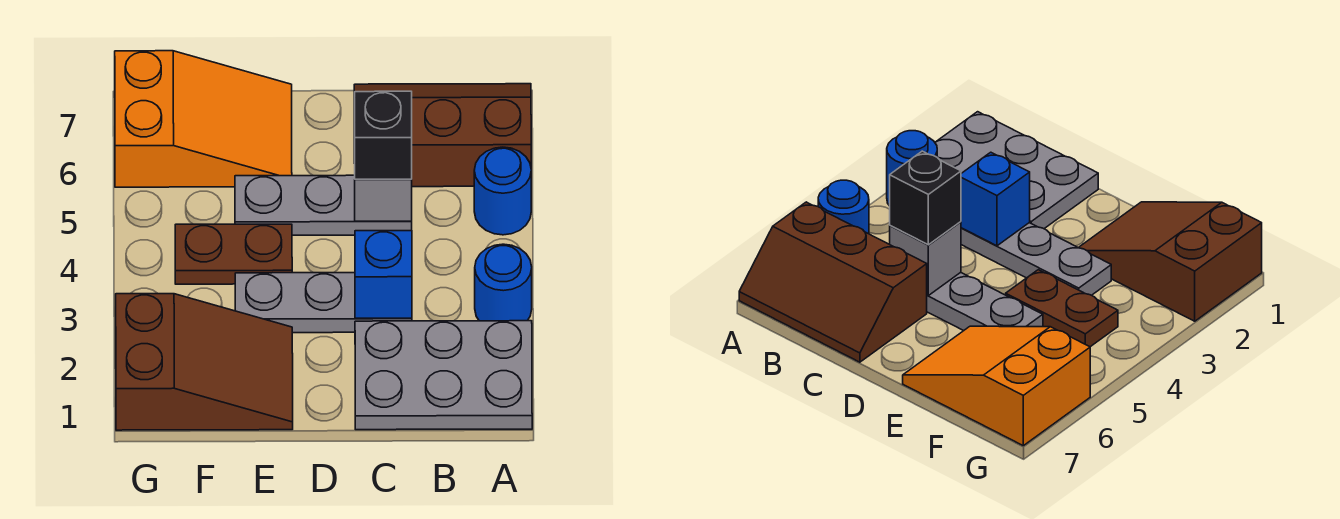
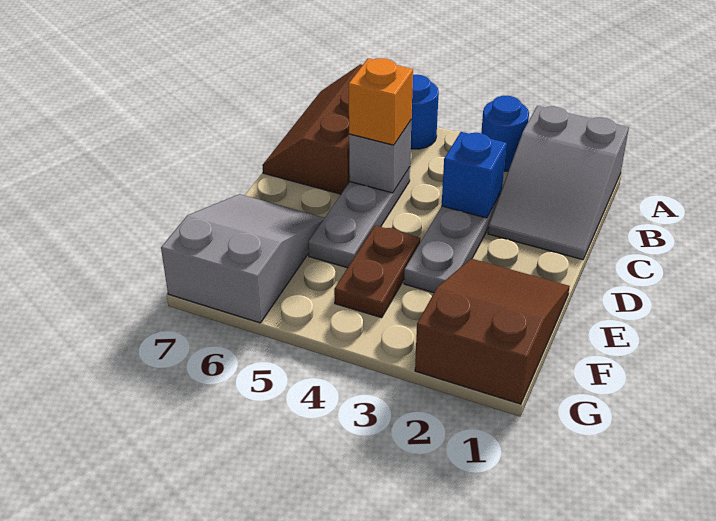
grey 2x3 plate [355,321,532,430] -> grey 2x3 slope [488,106,629,260]
black 1x1 brick [354,91,412,179] -> orange 1x1 brick [348,58,413,145]
orange 2x3 slope [115,51,292,187] -> grey 2x3 slope [161,194,324,323]

